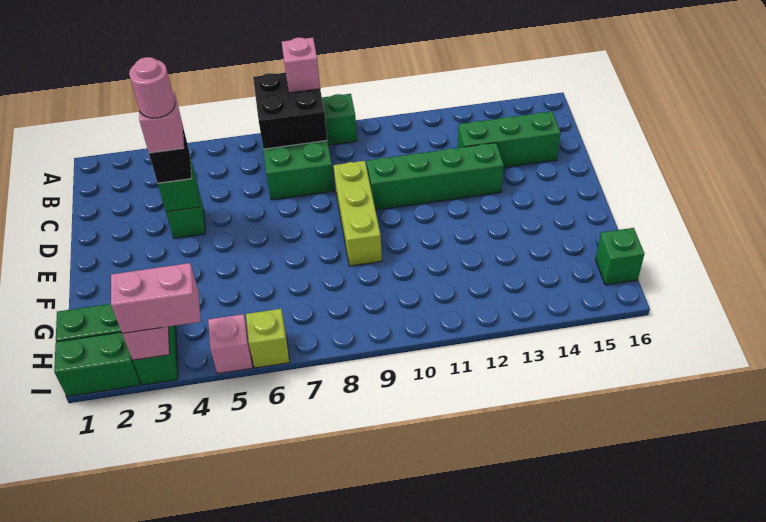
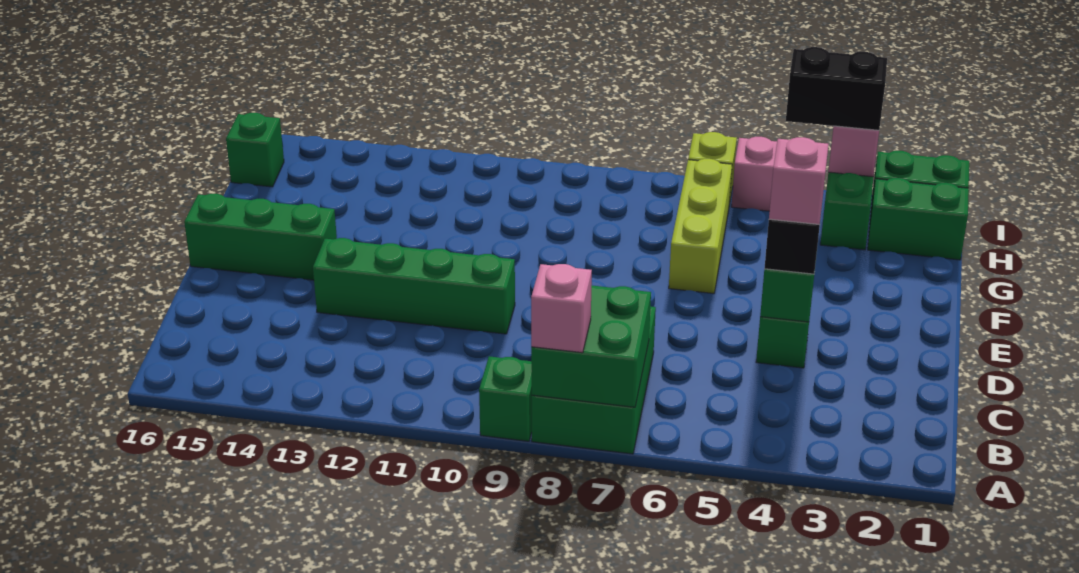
black 2x2 brick [253,73,327,149] -> green 2x2 brick [531,285,651,407]
green 1x3 brick [458,111,561,167] -> green 1x3 brick moved to [184,194,337,280]
pink 1x1 round brick [129,57,175,118] -> none
lime 1x3 brick [333,161,382,266] -> lime 1x3 brick moved to [669,159,732,294]
pink 1x2 brick [111,263,201,334] -> black 1x2 brick [786,47,887,130]

